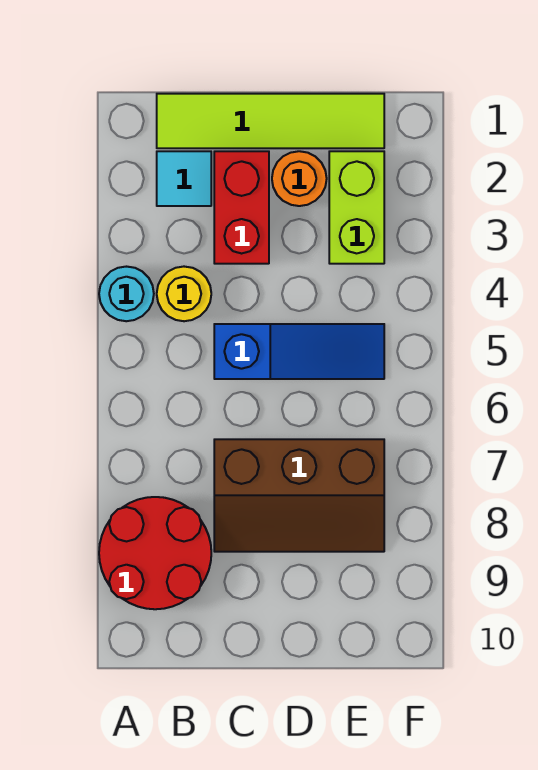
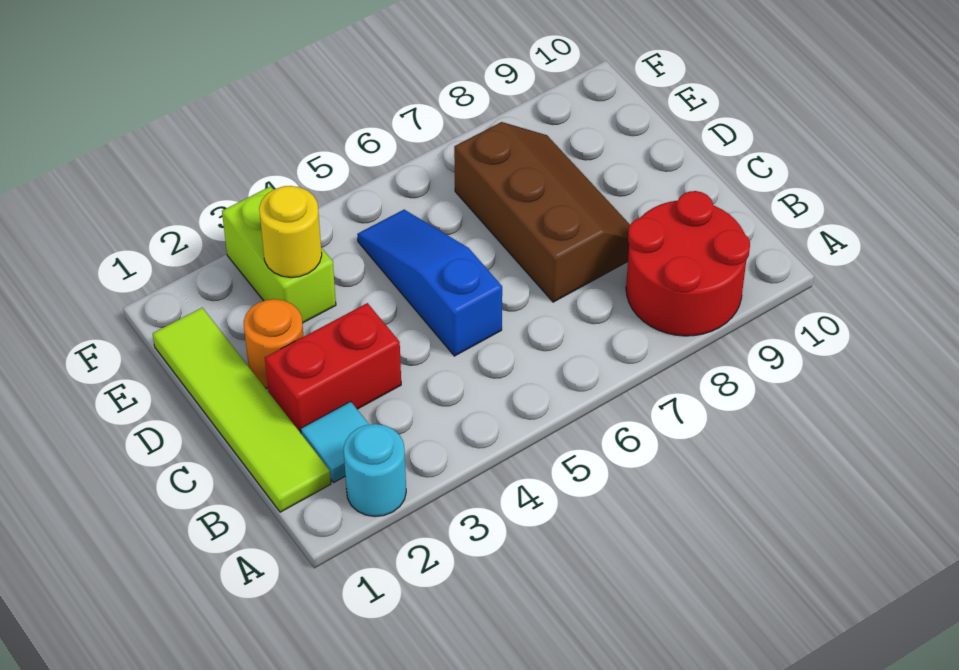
cyan 1x1 round brick [99,267,154,321] -> cyan 1x1 round brick moved to [344,424,406,516]
yellow 1x1 round brick [157,267,211,321] -> yellow 1x1 round brick moved to [259,186,322,278]
lime 1x2 brick [329,151,384,264] -> lime 1x2 brick turned to [222,186,336,323]

